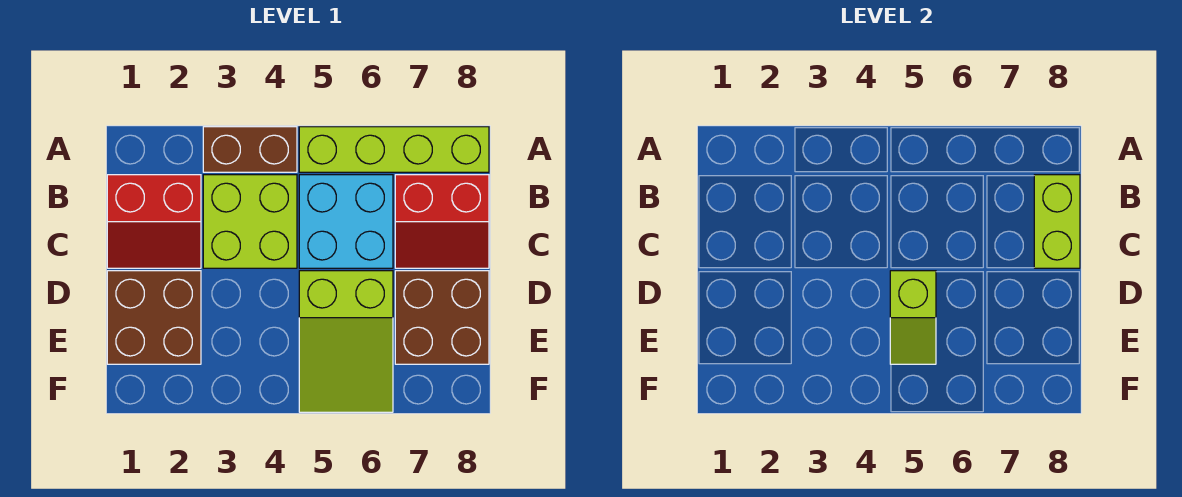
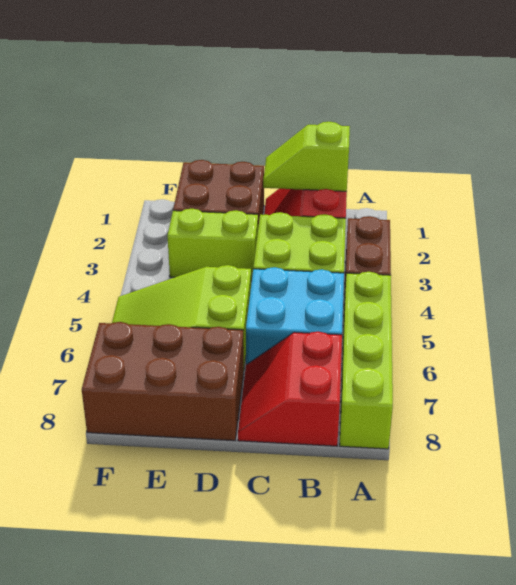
lime 1x2 brick [1034,175,1080,268] -> lime 1x2 brick moved to [167,209,258,281]
lime 1x2 slope [890,271,936,364] -> lime 1x2 slope moved to [263,122,350,191]
brown 2x2 brick [395,271,489,364] -> brown 2x3 brick [82,322,244,441]

